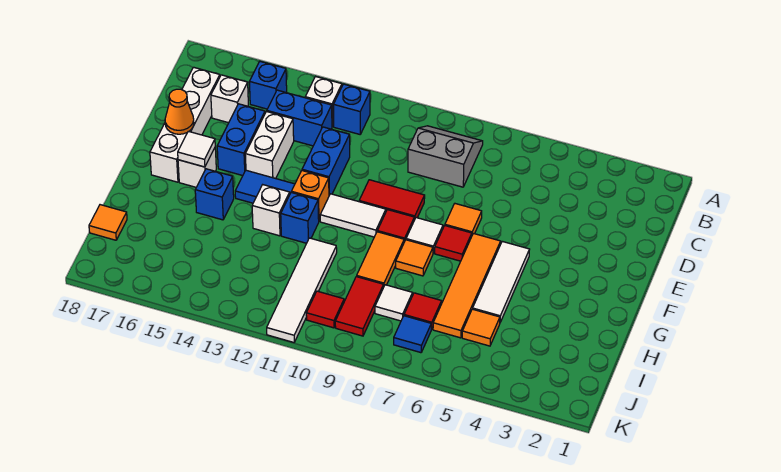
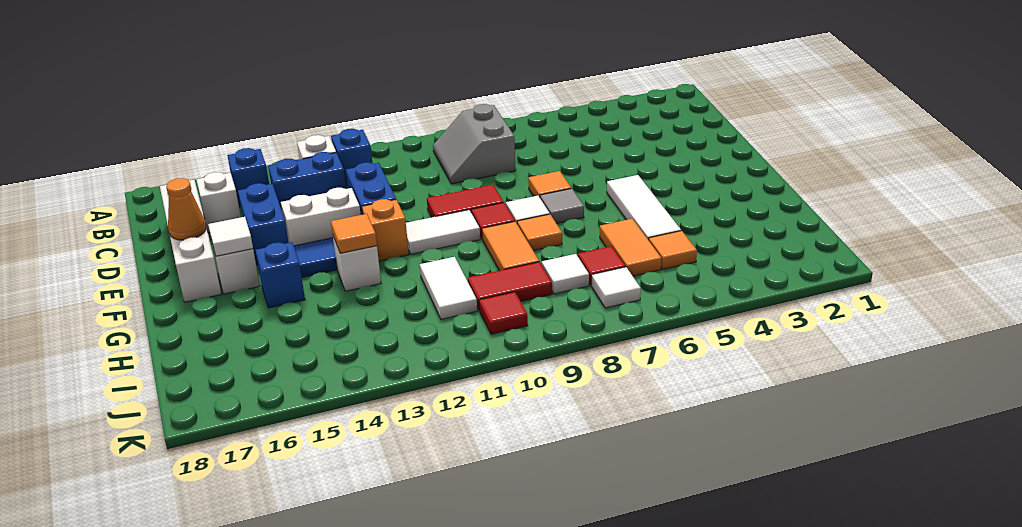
grey 2x2 slope [408,126,483,187] -> grey 2x2 slope turned to [433,104,516,184]
white 1x2 brick [245,112,294,179] -> white 1x2 brick turned to [281,188,361,246]
orange 1x4 tile [433,233,501,338] -> orange 1x2 tile [600,219,661,276]
red 1x1 tile [435,226,472,261] -> grey 1x1 tile [540,189,584,223]
blue 1x1 brick [281,193,319,243] -> none
white 1x4 tile [267,238,337,342] -> white 1x2 tile [420,257,477,319]
red 1x2 tile [335,277,384,336] -> red 1x2 tile turned to [468,262,552,311]
orange 1x1 tile [89,205,127,240] -> orange 1x1 tile moved to [331,214,377,253]
blue 1x1 tile [394,316,432,353] -> white 1x1 tile [591,267,641,308]

